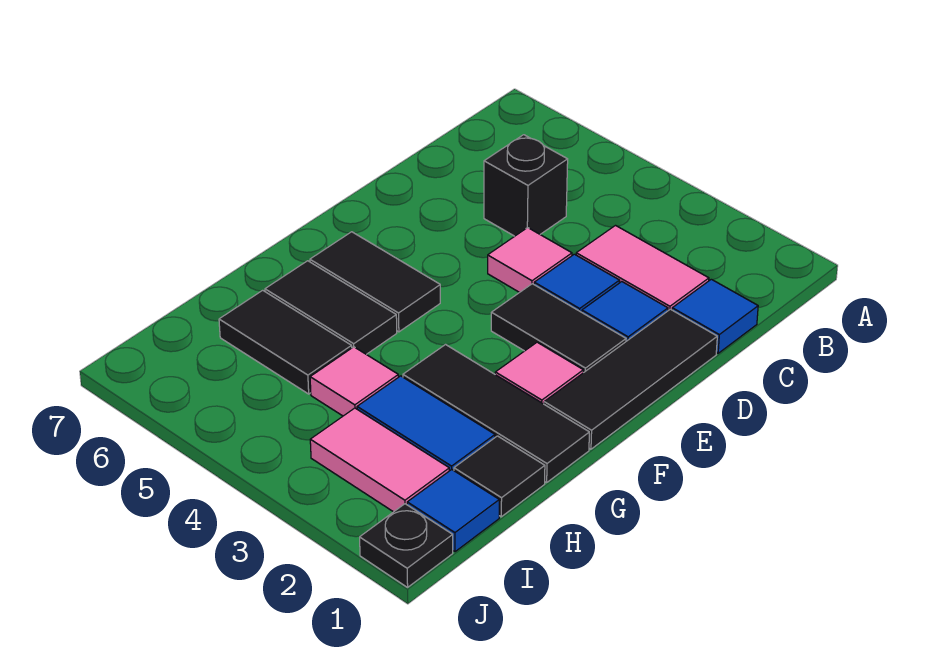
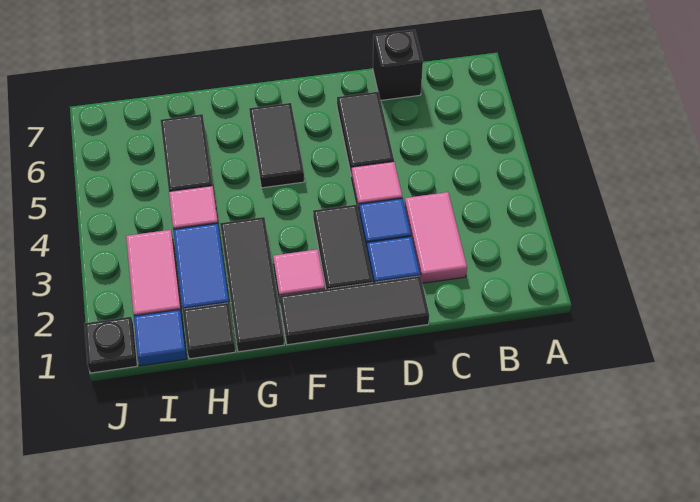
blue 1x1 tile [672,279,758,353] -> none
black 1x1 brick [484,135,568,236] -> black 1x1 brick moved to [373,30,423,100]
black 1x2 tile [265,261,397,354] -> black 1x2 tile moved to [337,92,394,176]

